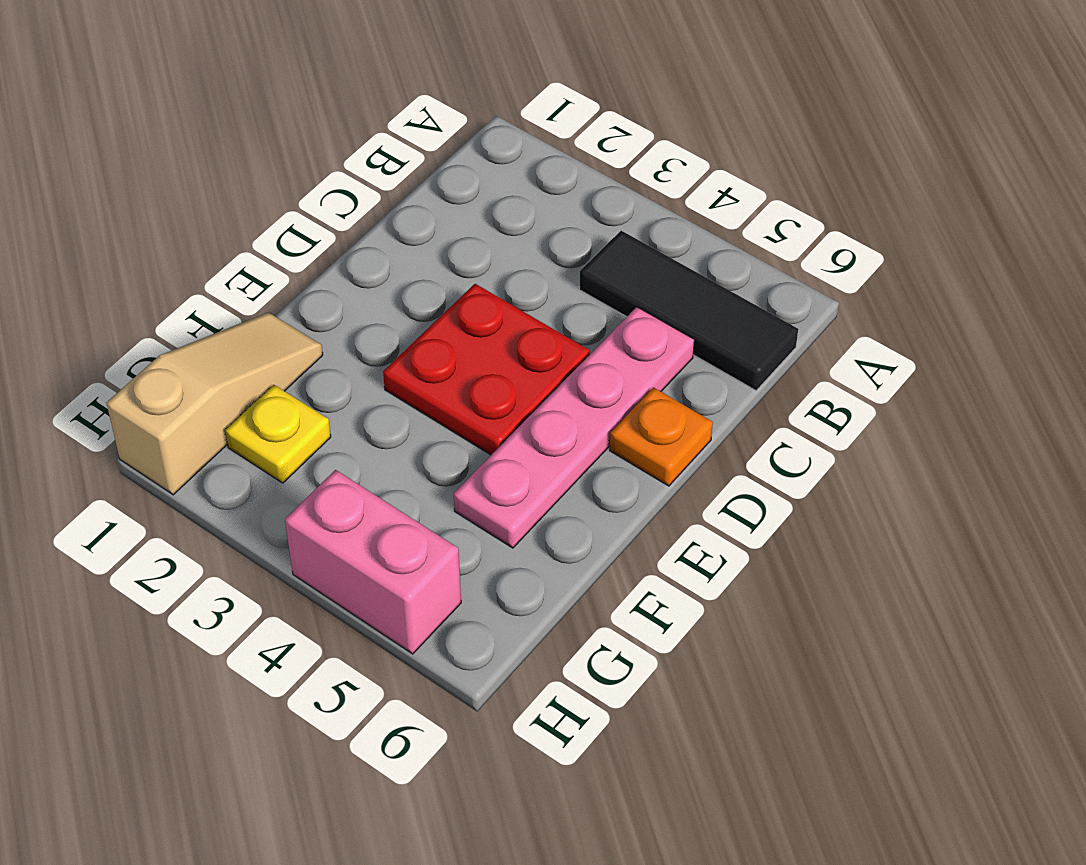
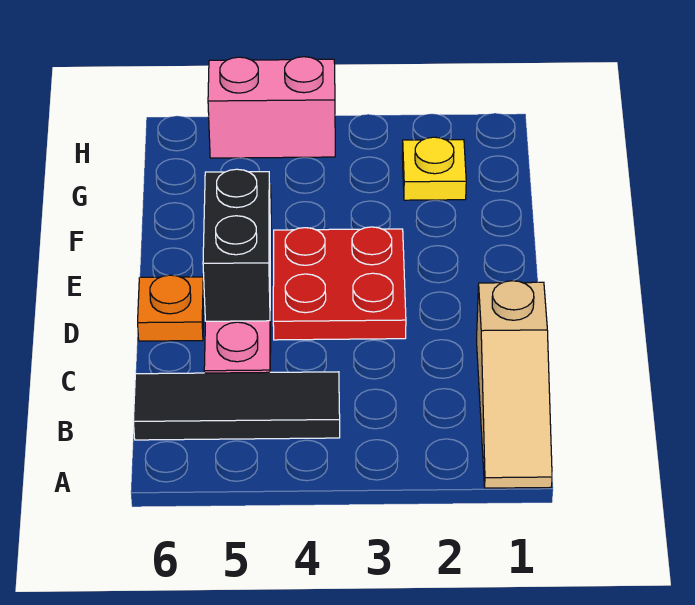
none -> black 1x2 brick [203,169,270,321]
tan 1x3 slope [107,312,323,495] -> tan 1x3 slope moved to [476,281,552,488]

